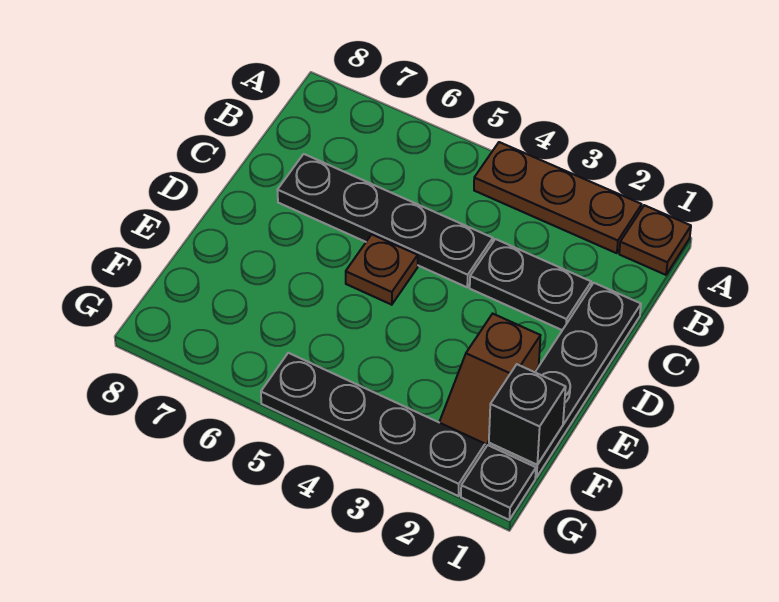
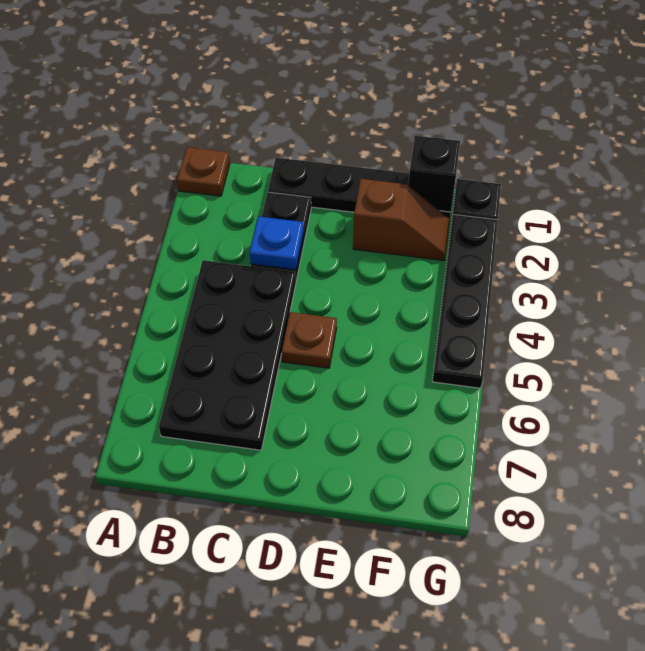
brown 1x3 plate [474,142,642,253] -> none
none -> blue 1x1 plate [250,216,304,270]
black 1x4 plate [277,154,493,287] -> black 2x4 plate [159,260,296,450]

